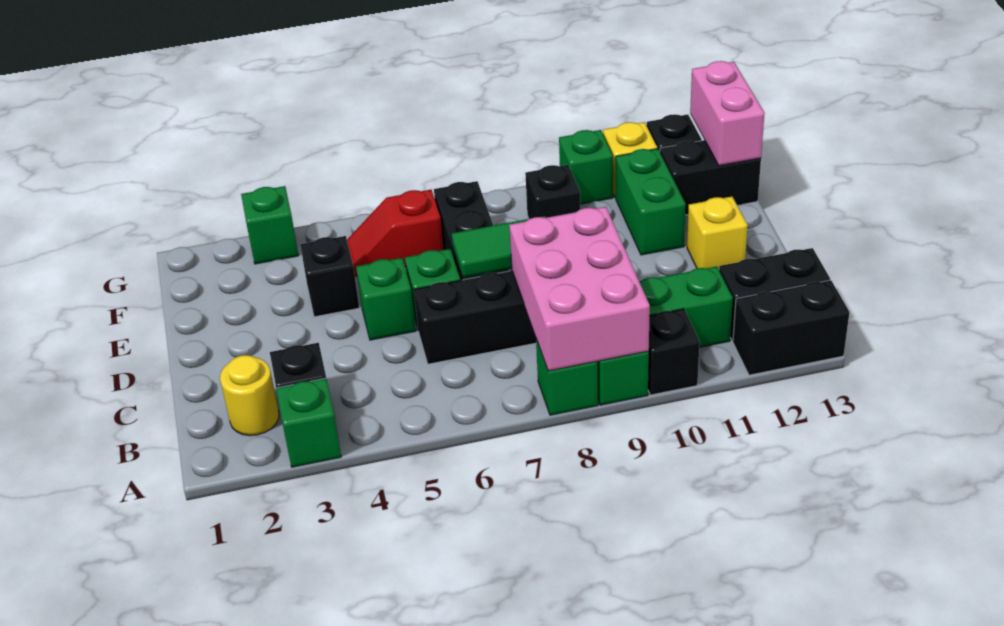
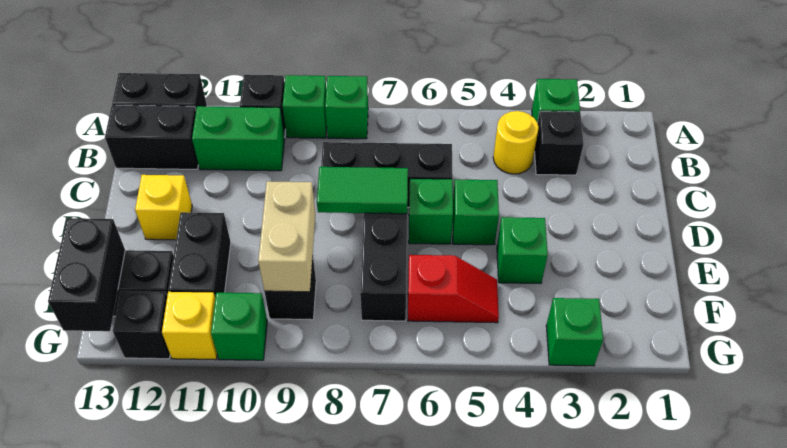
pink 2x3 brick [509,207,650,371] -> none
yellow 1x1 round brick [220,355,279,436] -> yellow 1x1 round brick moved to [493,111,539,174]
black 1x1 brick [300,236,359,317] -> green 1x1 brick [497,217,548,283]
none -> tan 1x2 brick [258,181,315,292]
green 1x2 brick [616,149,686,255] -> black 1x2 brick [168,212,231,297]
pink 1x2 brick [690,61,765,166] -> black 1x2 brick [48,218,125,331]

